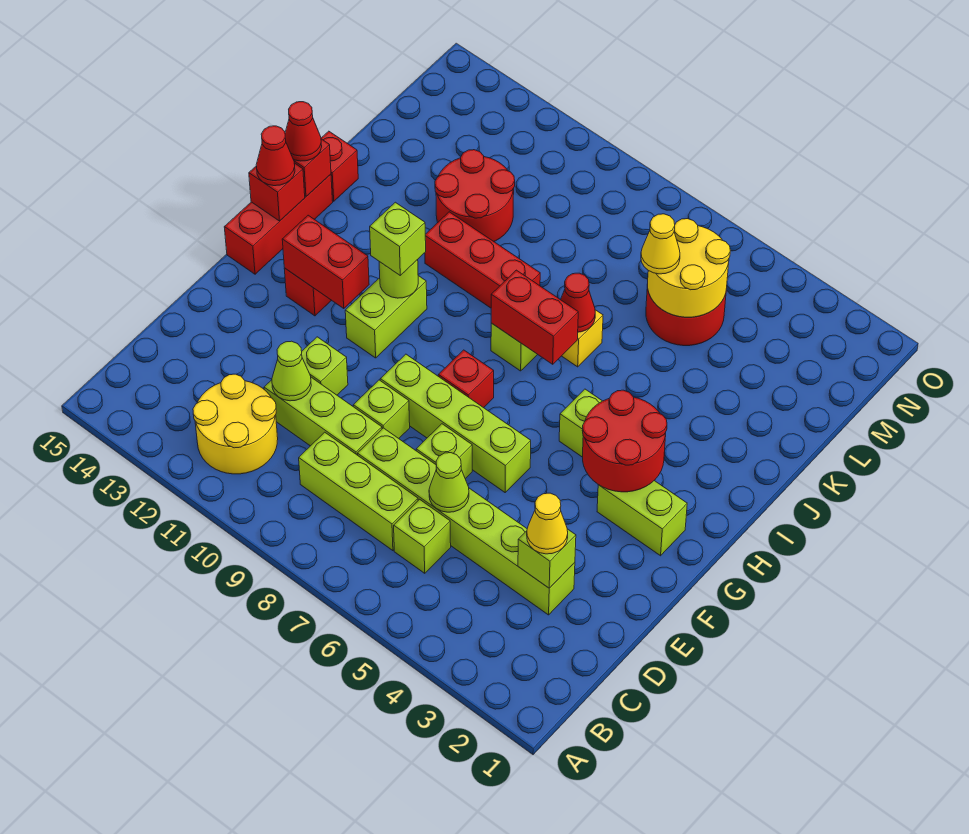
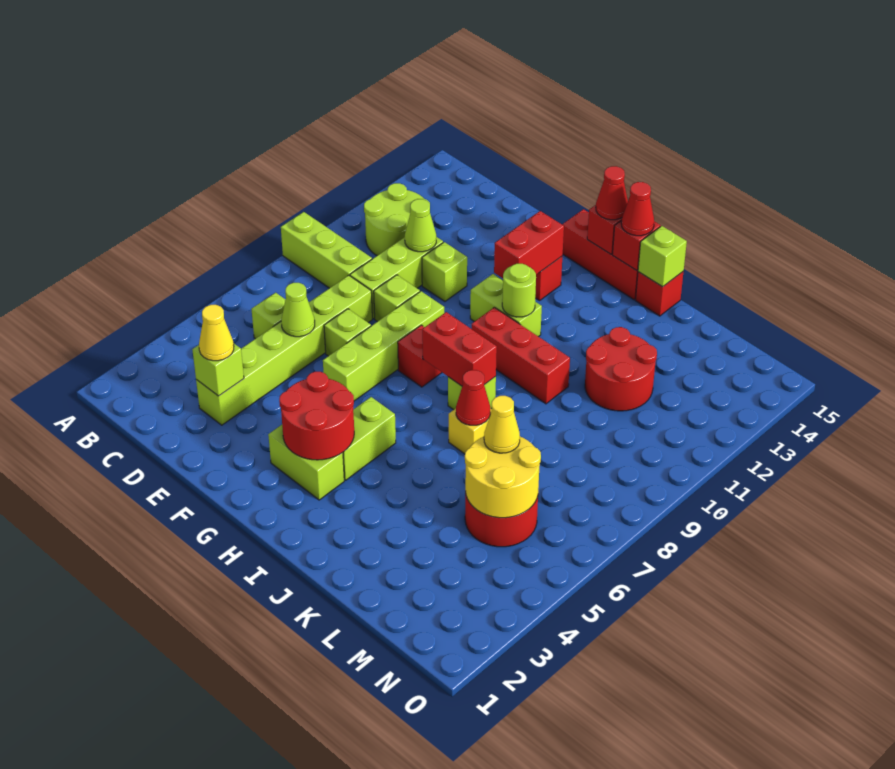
yellow 2x2 round brick [193,374,278,474] -> lime 2x2 round brick [364,183,430,256]
lime 1x3 brick [299,432,418,551] -> lime 1x3 brick turned to [281,212,372,288]
lime 1x2 brick [597,481,687,556] -> lime 1x2 brick turned to [268,425,344,500]
lime 1x1 brick [370,202,426,275] -> lime 1x1 brick moved to [638,226,687,287]
red 1x2 brick [491,270,578,364] -> red 1x2 brick turned to [422,312,497,386]
red 1x3 brick [425,212,540,308] -> red 1x3 brick turned to [472,307,570,404]

